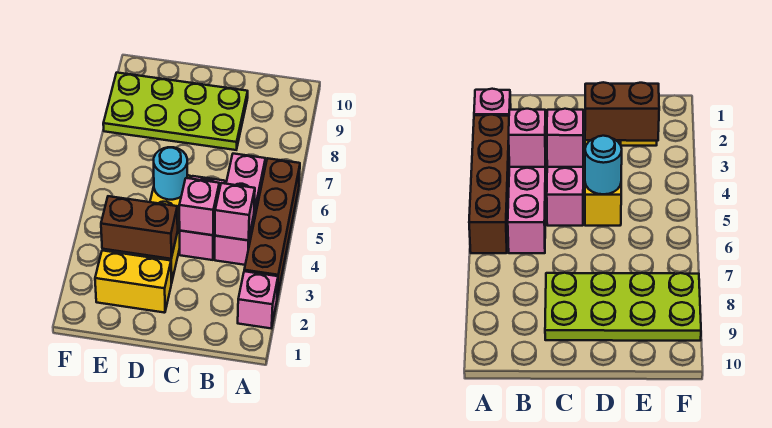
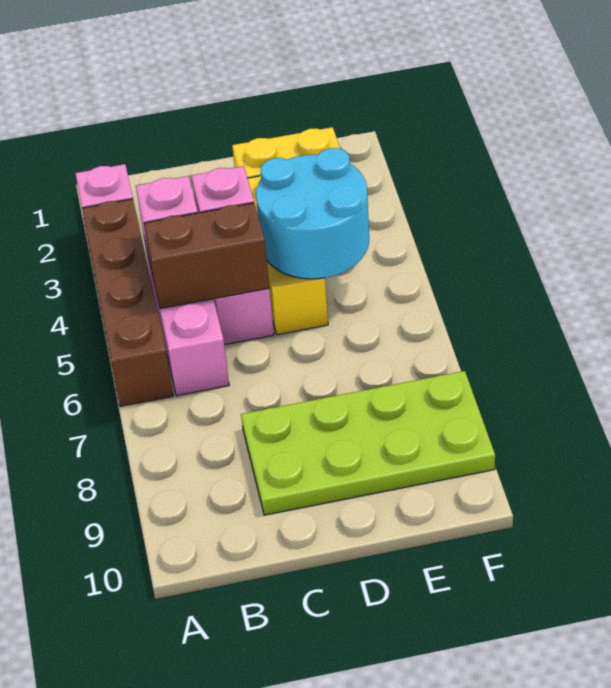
brown 1x2 brick [101,196,178,259] -> brown 1x2 brick moved to [144,203,269,309]
cyan 1x1 round brick [154,147,187,200] -> cyan 2x2 round brick [256,148,369,279]

